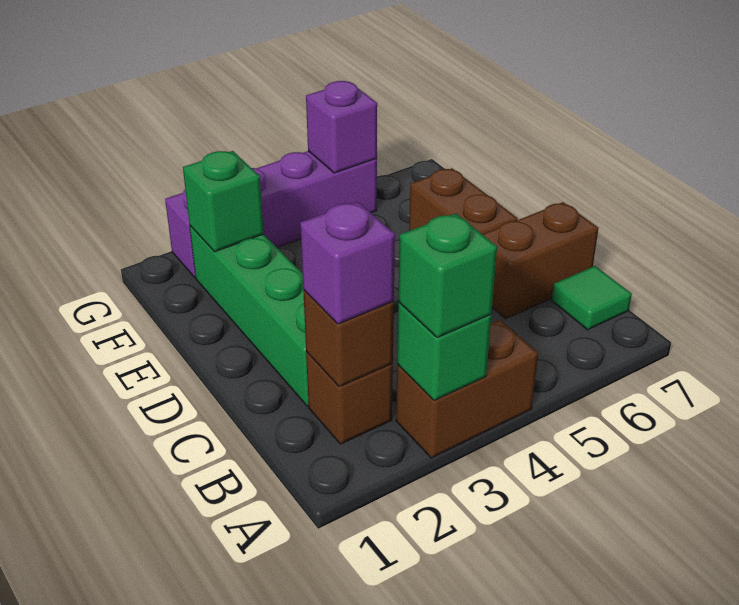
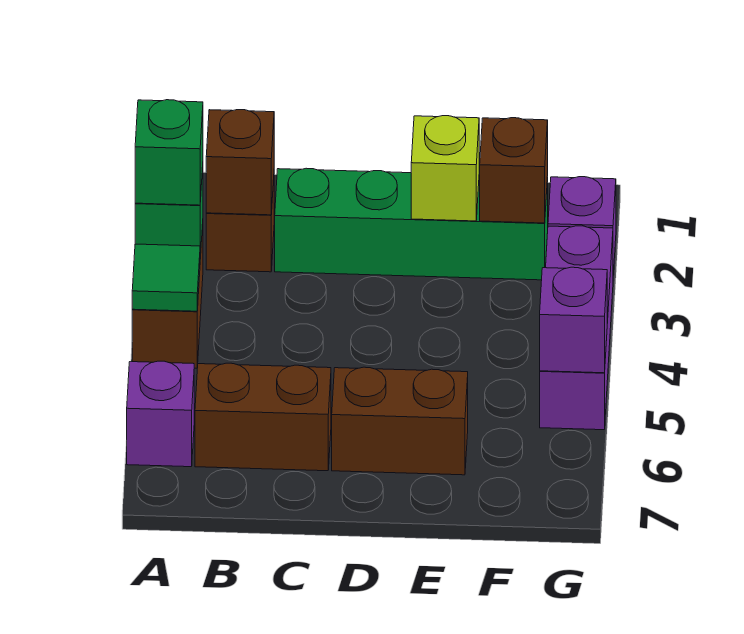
purple 1x1 brick [300,202,395,324] -> purple 1x1 brick moved to [127,361,194,467]
green 1x1 tile [552,266,632,330] -> green 1x1 tile moved to [132,244,200,311]
brown 1x2 brick [482,202,599,319] -> brown 1x2 brick turned to [195,363,331,471]
none -> lime 1x1 brick [411,116,479,221]
green 1x1 brick [183,151,264,252] -> brown 1x1 brick [480,118,548,223]

